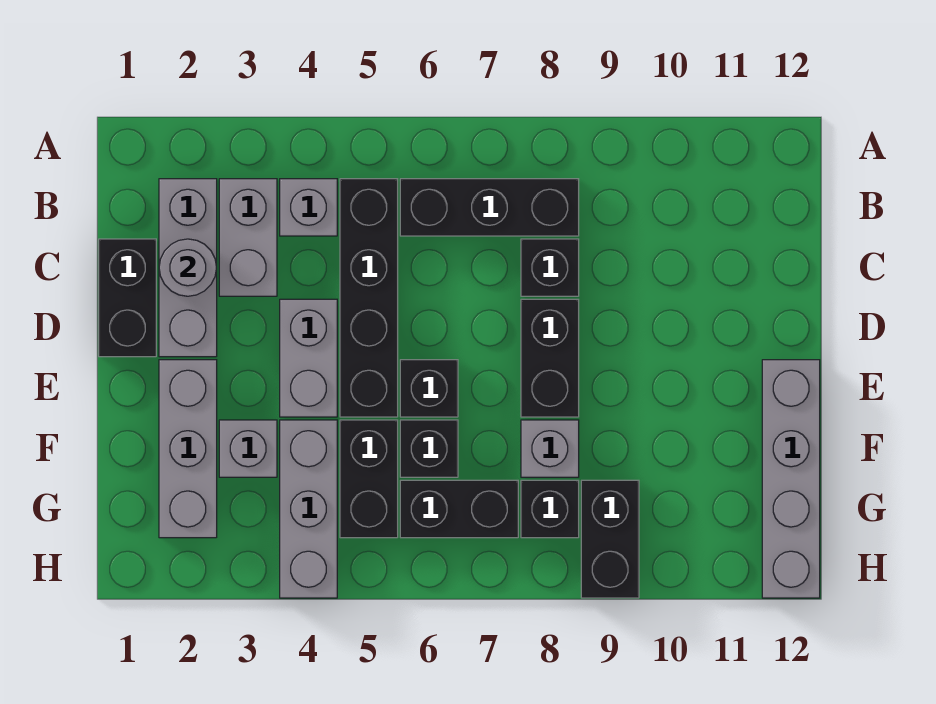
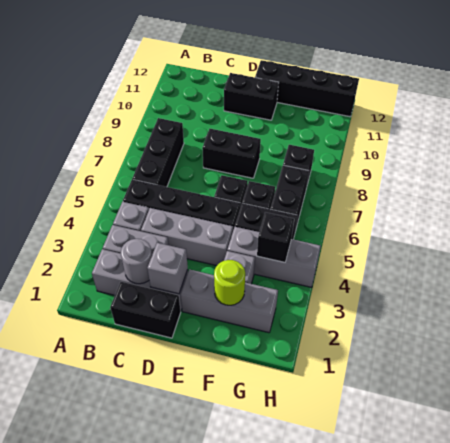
black 1x1 brick [521,239,579,296] -> black 1x1 brick moved to [257,212,294,262]
grey 1x2 brick [280,299,337,417] -> grey 1x3 brick [141,208,233,266]
grey 1x4 brick [762,360,820,598] -> black 1x4 brick [255,60,359,117]
none -> lime 1x1 round brick [214,260,245,305]
grey 1x1 brick [521,420,579,477] -> grey 1x1 brick moved to [147,243,188,294]
black 1x2 brick [581,480,639,598] -> black 1x2 brick moved to [224,73,279,120]

